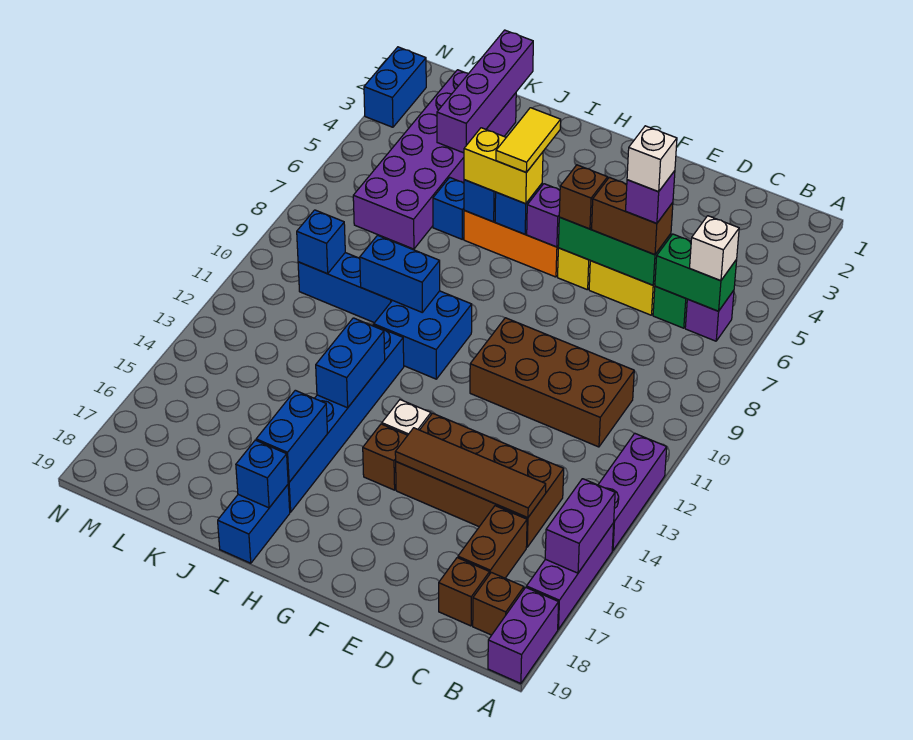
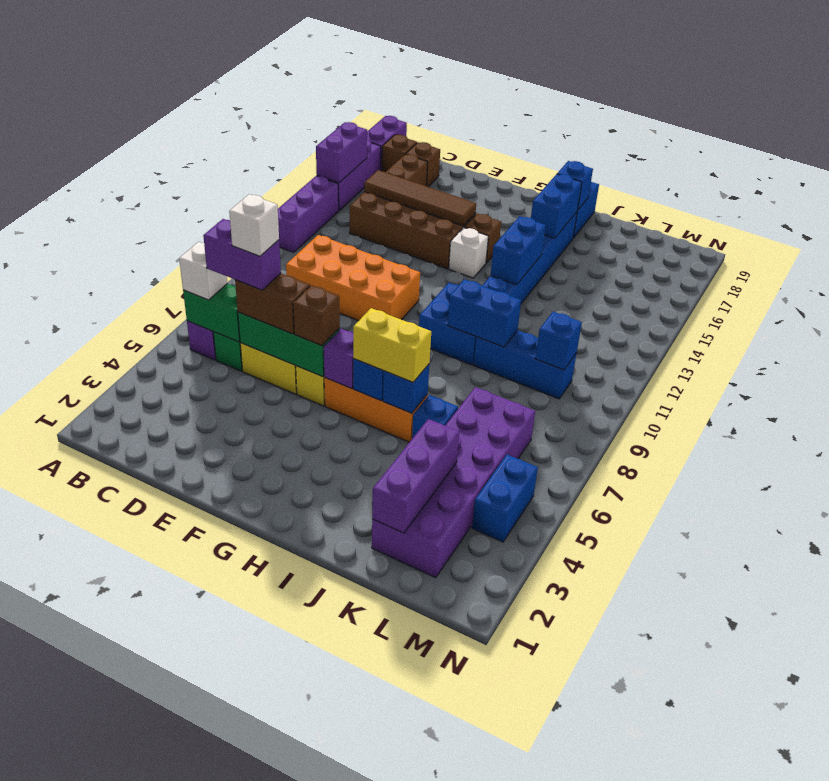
brown 2x4 brick [470,318,634,447] -> orange 2x4 brick [286,235,420,321]
purple 1x1 brick [626,171,675,224] -> purple 1x2 brick [203,219,281,290]
yellow 1x2 tile [496,108,561,172] -> none
purple 1x4 brick [437,30,533,153] -> purple 1x3 brick [372,419,459,533]
blue 1x2 brick [364,47,426,127] -> blue 1x2 brick moved to [472,455,538,542]

